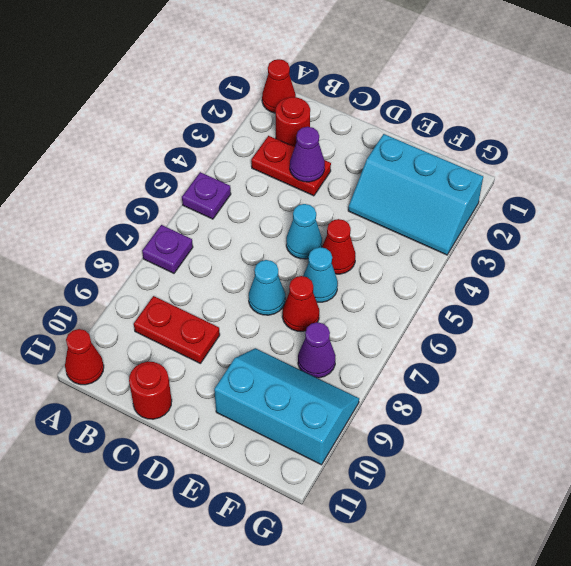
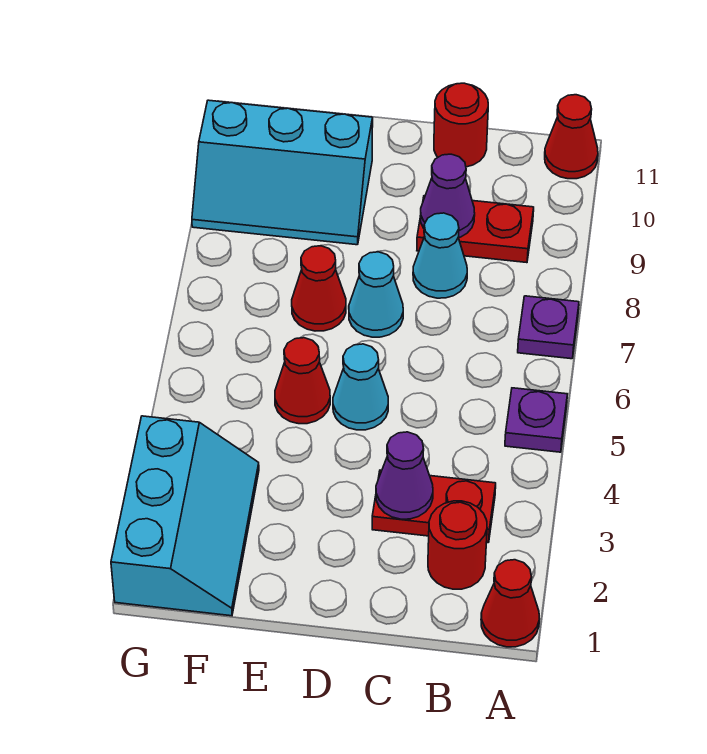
cyan 2x3 slope [348,134,483,255] -> cyan 2x3 slope turned to [111,416,259,616]
cyan 1x1 cone [303,247,338,302] -> cyan 1x1 cone moved to [413,213,467,298]
purple 1x1 cone [298,322,336,378] -> purple 1x1 cone moved to [420,154,475,238]

